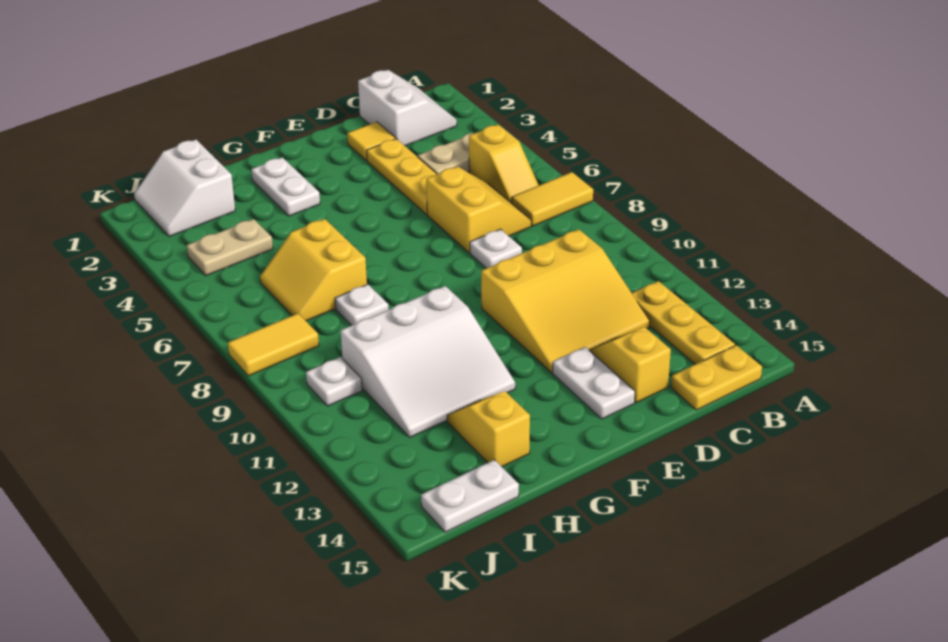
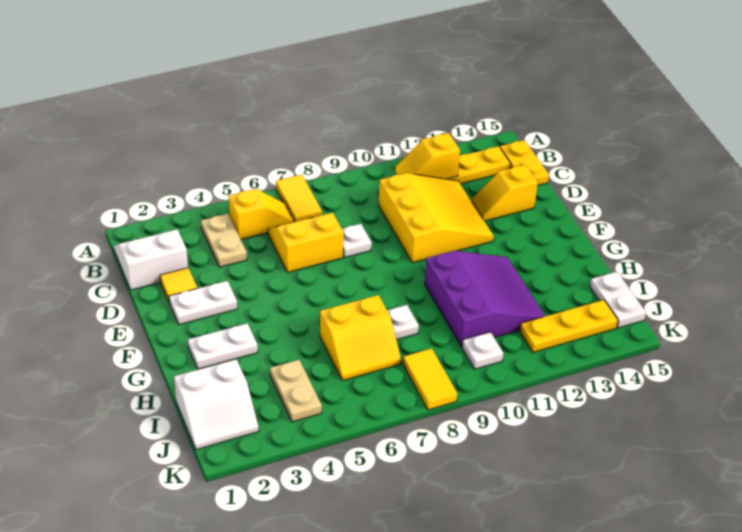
yellow 1x3 plate [367,139,437,215] -> yellow 1x3 plate moved to [520,300,618,352]
white 1x2 plate [552,347,635,419] -> white 1x2 plate moved to [169,281,237,325]
white 3x3 slope [341,286,515,437] -> purple 3x3 slope [425,251,545,347]
yellow 1x2 slope [447,391,530,467] -> yellow 1x2 slope moved to [395,133,460,179]

